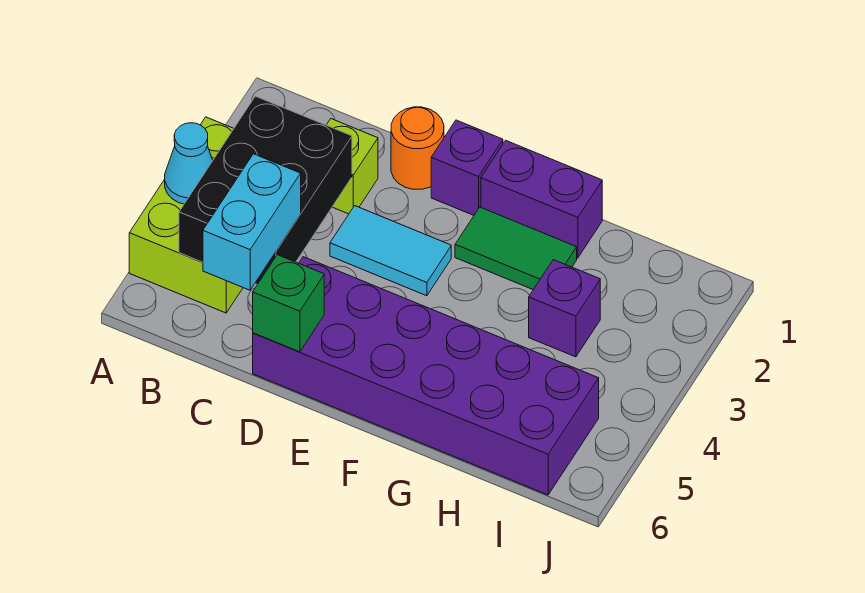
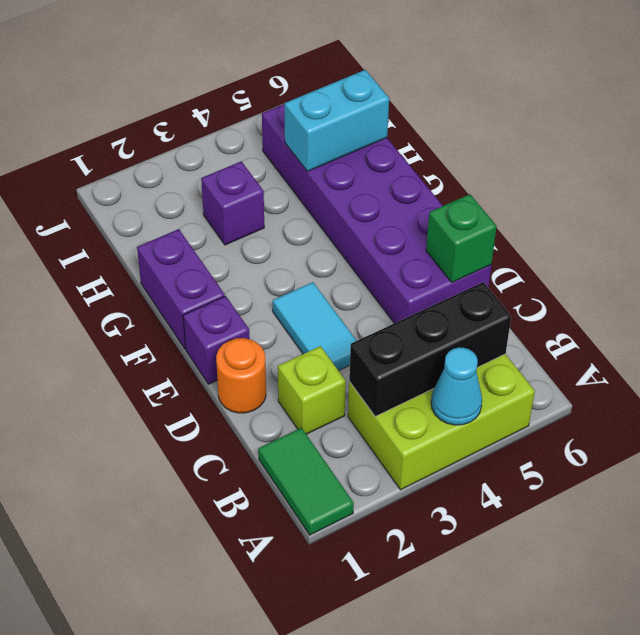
black 2x3 brick [179,96,352,284] -> black 1x3 brick [349,282,511,416]
cyan 1x2 brick [203,154,301,290] -> cyan 1x2 brick moved to [285,70,389,171]
green 1x2 tile [455,207,577,290] -> green 1x2 tile moved to [258,428,354,535]

